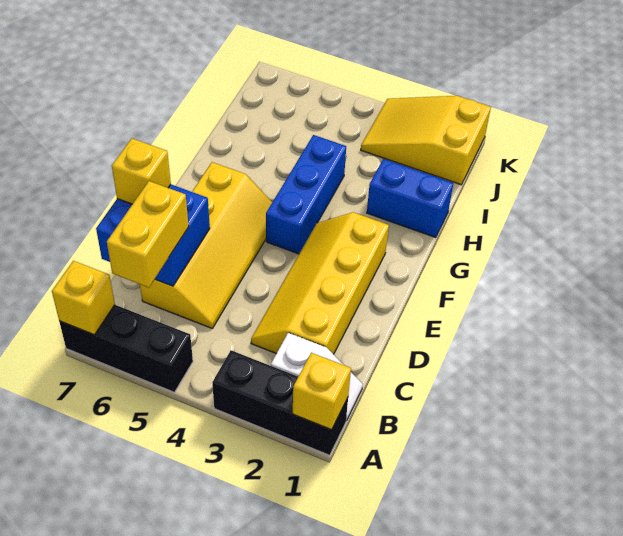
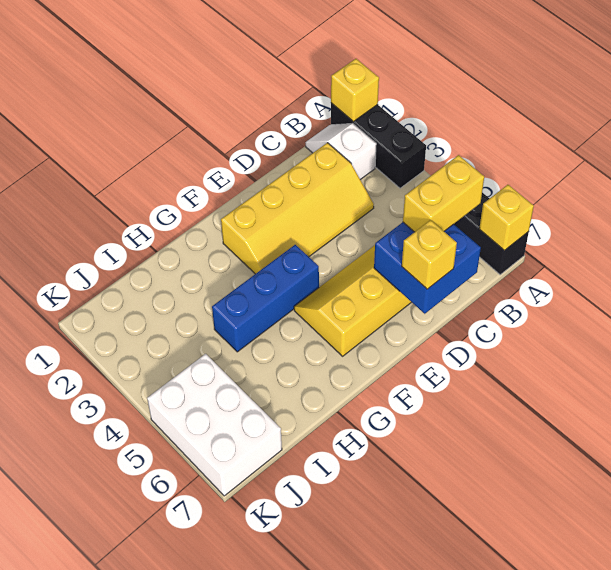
blue 1x2 brick [367,159,453,238] -> none
yellow 2x3 slope [361,96,491,185] -> none
none -> white 2x3 brick [147,354,282,496]

